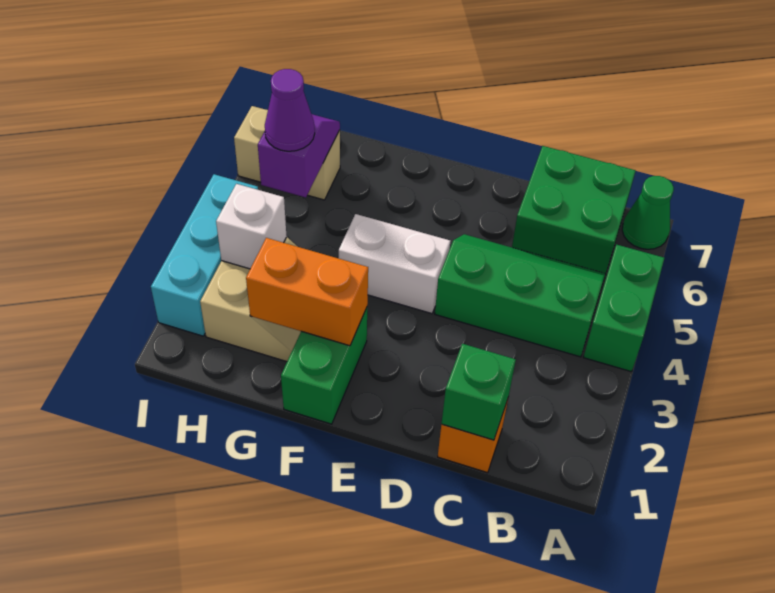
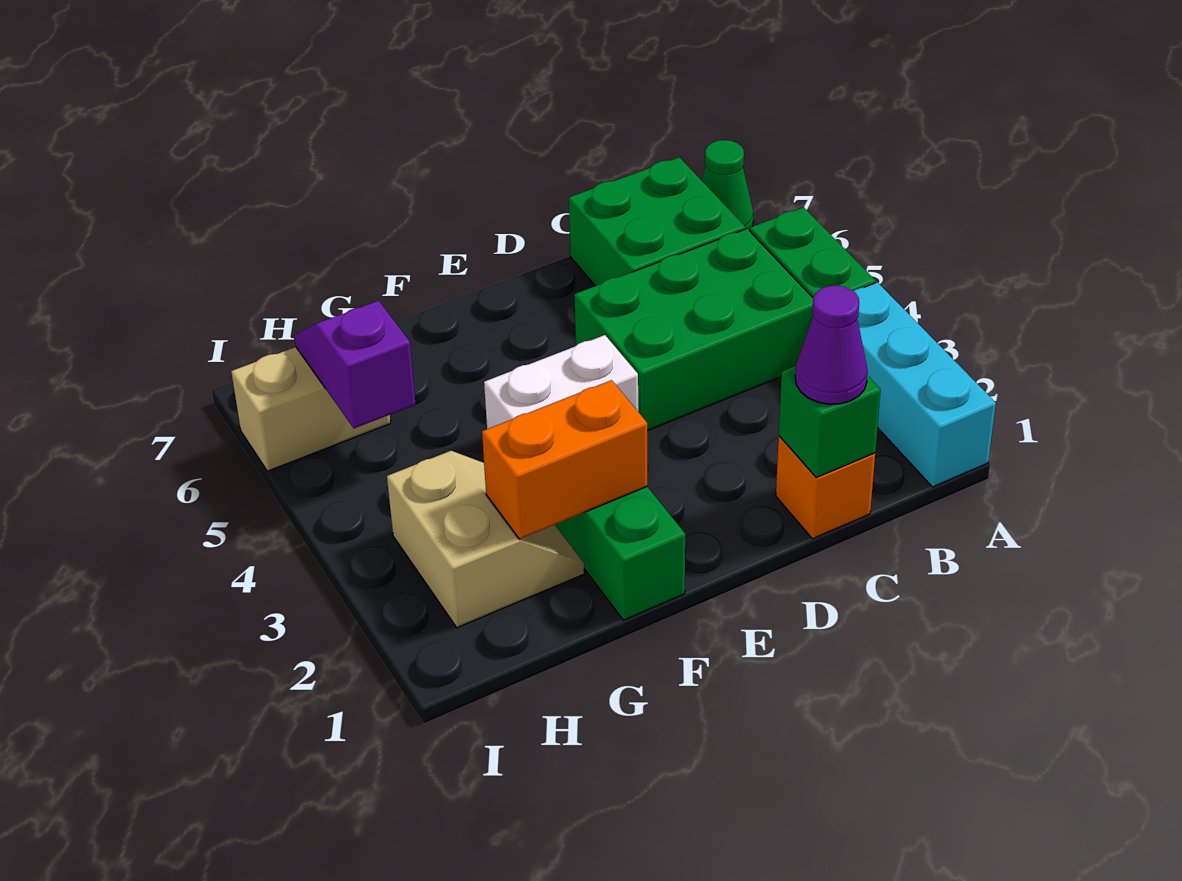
green 2x3 slope [435,234,605,357] -> green 2x3 brick [574,229,813,431]
white 1x1 brick [216,184,287,269] -> none
purple 1x1 cone [265,69,315,151] -> purple 1x1 cone moved to [795,286,868,404]
cyan 1x3 brick [151,174,258,336] -> cyan 1x3 brick moved to [854,282,996,487]

